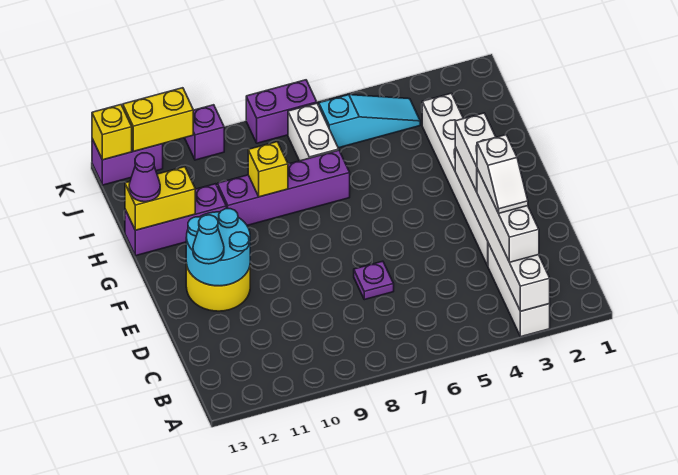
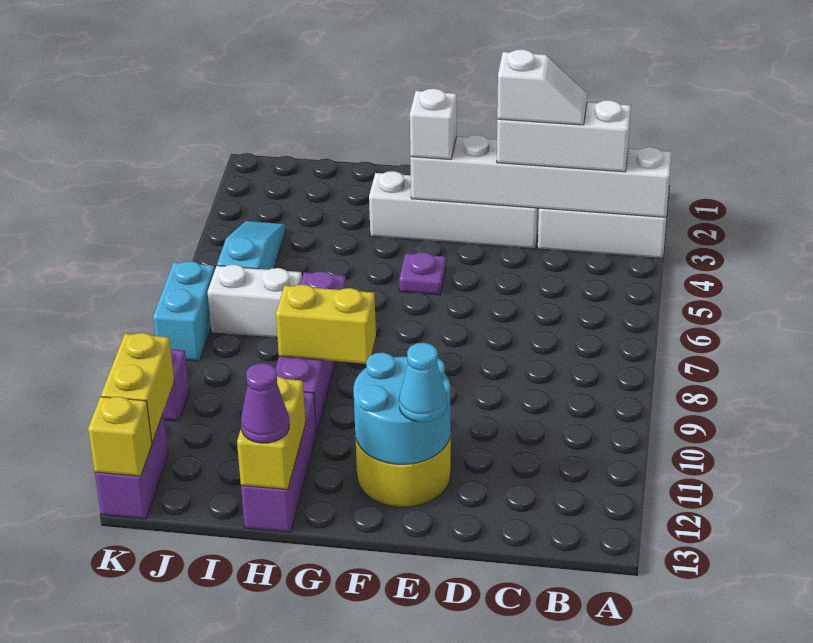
white 1x6 brick [422,93,488,266] -> white 1x4 brick [369,171,539,249]
purple 1x1 plate [354,261,394,300] -> purple 1x1 plate moved to [399,252,446,295]
white 1x2 brick [455,113,496,192] -> white 1x1 brick [410,89,457,160]
yellow 1x1 brick [248,142,288,197] -> yellow 1x2 brick [276,284,376,364]
purple 1x2 brick [246,80,317,143] -> cyan 1x2 brick [153,261,215,361]

